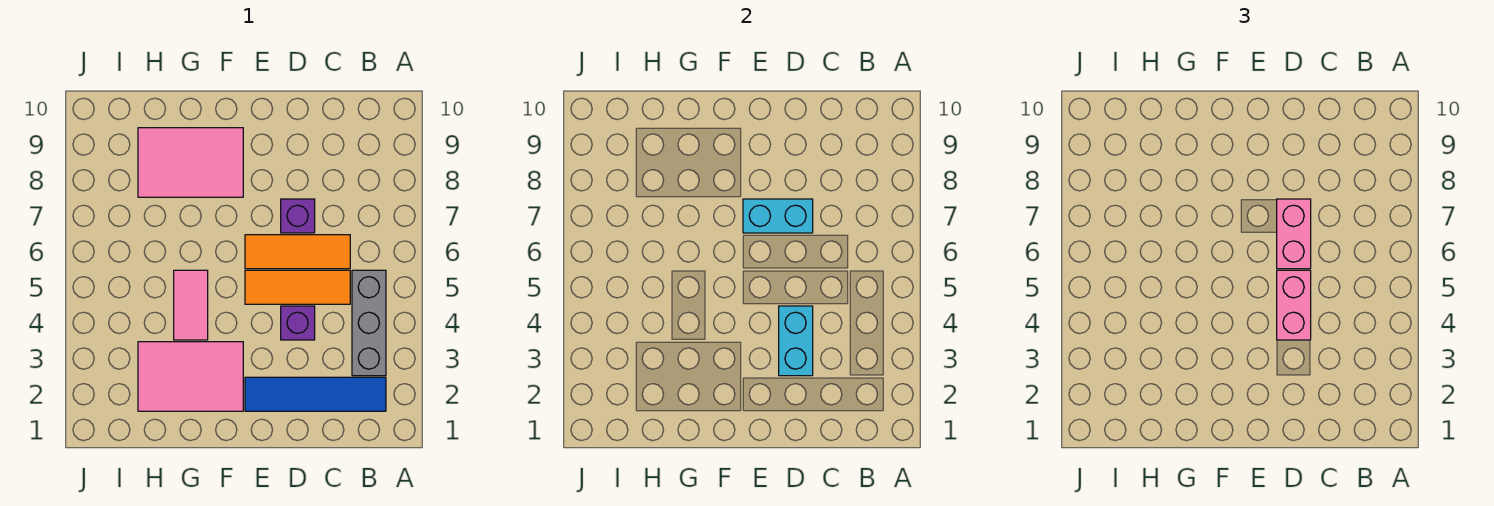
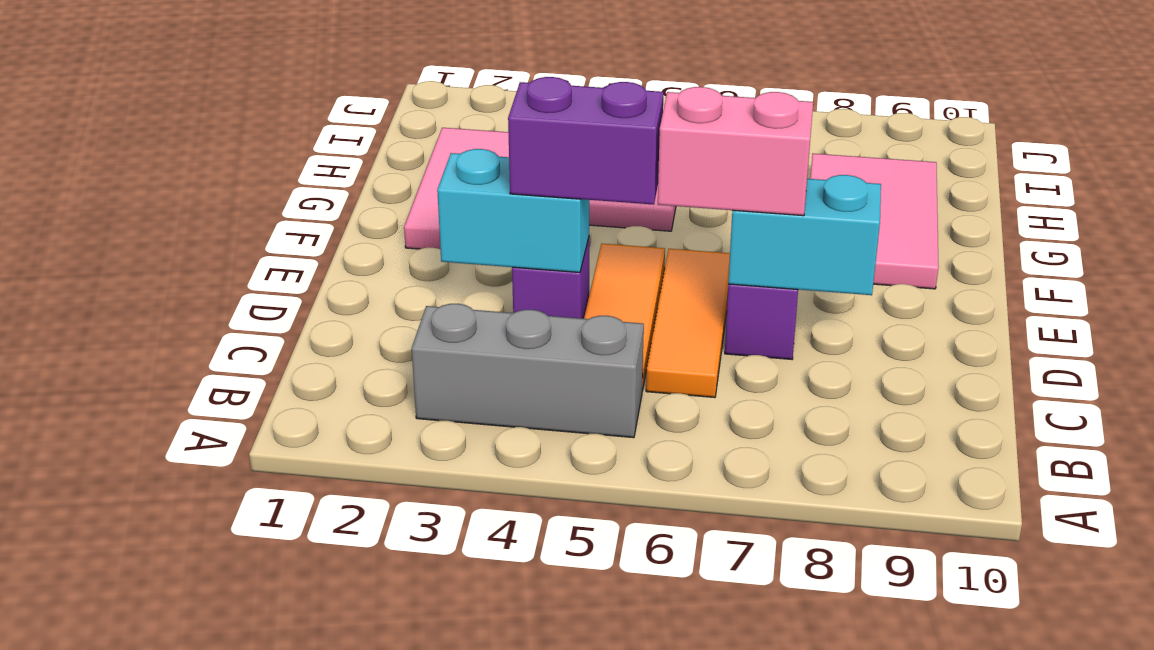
blue 1x4 tile [245,377,386,411] -> none
pink 1x2 brick [1277,270,1311,340] -> purple 1x2 brick [508,77,664,205]
cyan 1x2 brick [743,199,813,233] -> cyan 1x2 brick turned to [728,175,881,295]

